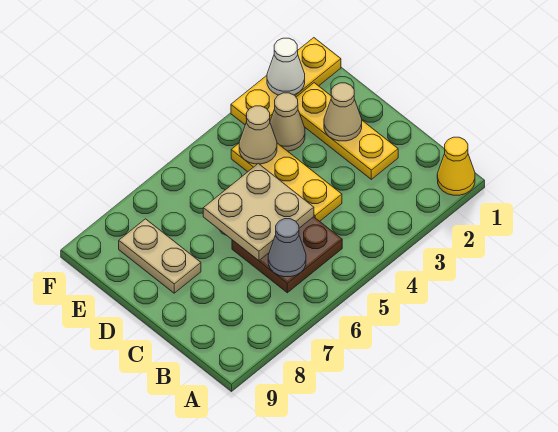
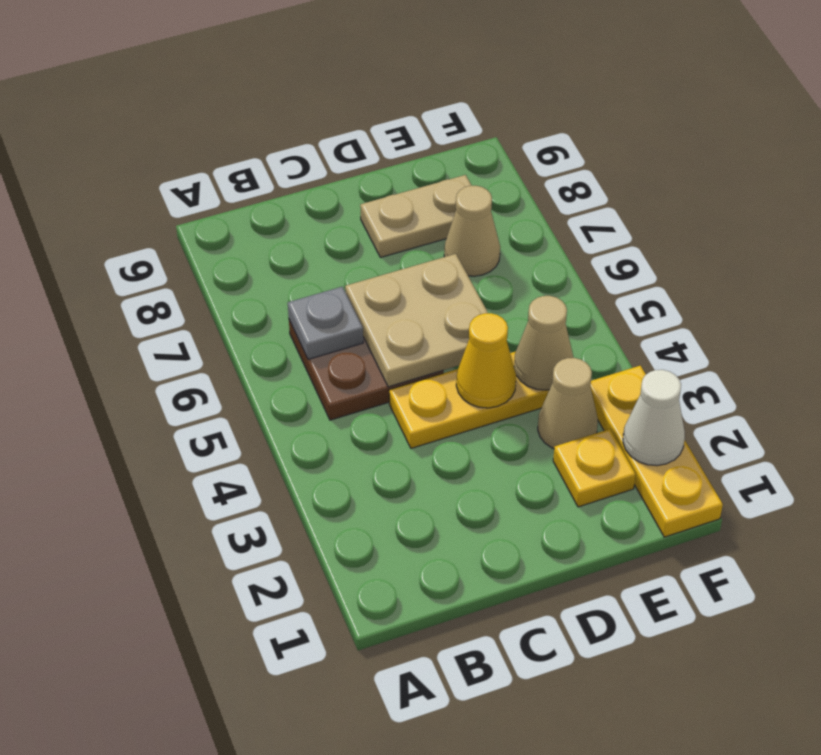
yellow 1x1 cone [437,137,475,195] -> yellow 1x1 cone moved to [456,313,516,408]
grey 1x1 cone [268,219,306,277] -> grey 1x1 plate [288,287,363,359]
yellow 1x3 plate [296,83,398,179] -> yellow 1x1 plate [553,429,636,507]
tan 1x1 cone [324,83,362,141] -> tan 1x1 cone moved to [444,186,500,276]

